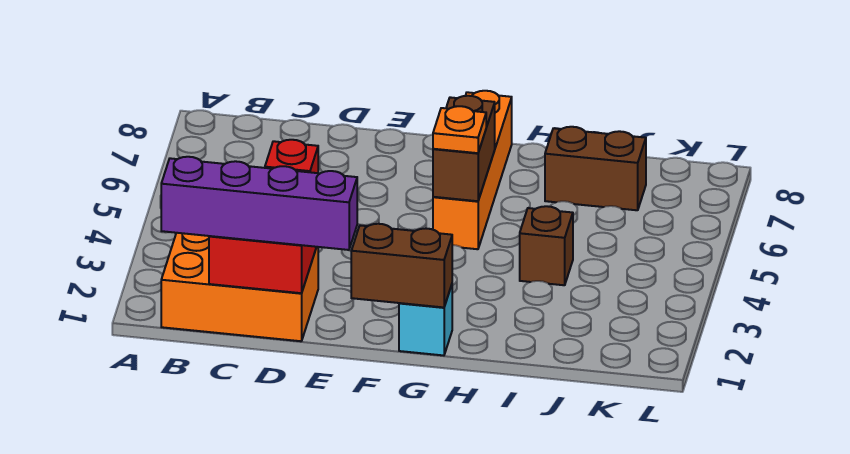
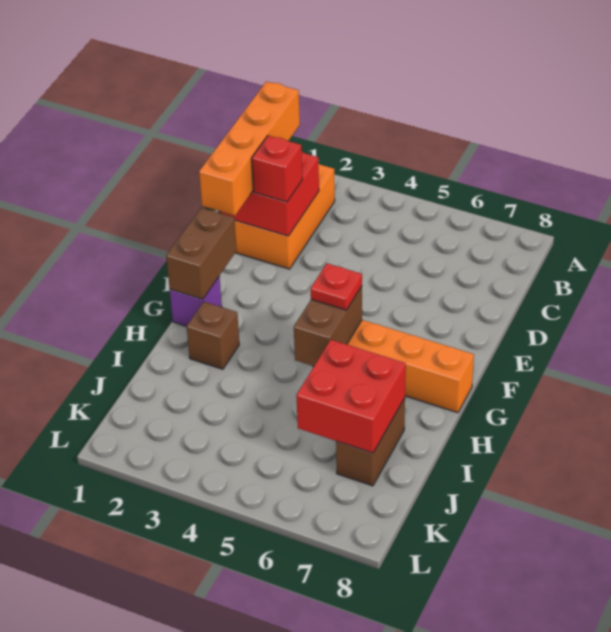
purple 1x4 brick [161,157,357,250] -> orange 1x4 brick [199,81,300,216]
cyan 1x1 brick [399,285,452,355] -> purple 1x1 brick [170,276,222,326]
brown 1x2 brick [433,96,495,201] -> brown 1x2 brick turned to [294,286,362,366]
orange 1x1 plate [433,106,486,153] -> red 1x1 plate [311,264,362,310]
brown 1x1 brick [520,206,573,285] -> brown 1x1 brick moved to [187,302,239,369]
none -> red 2x2 brick [296,340,406,453]

